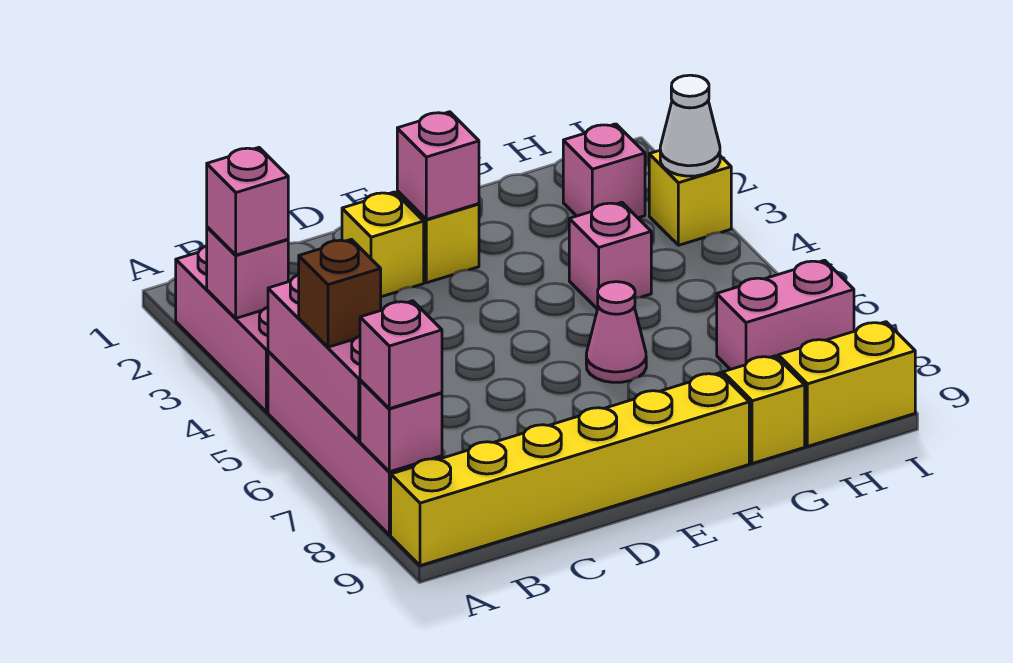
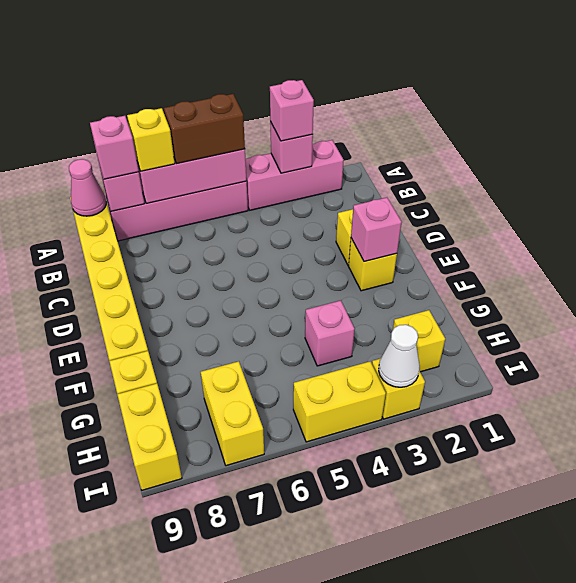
brown 1x1 brick [299,239,381,347] -> brown 1x2 brick [164,94,245,163]
none -> yellow 1x1 brick [127,108,175,171]
pink 1x1 cone [586,282,646,382] -> pink 1x1 cone moved to [69,159,106,216]
pink 1x1 brick [563,124,645,218] -> yellow 1x1 brick [393,310,445,372]
pink 1x2 brick [717,260,854,370] -> yellow 1x2 brick [201,361,264,466]
none -> yellow 1x2 brick [293,361,386,442]

